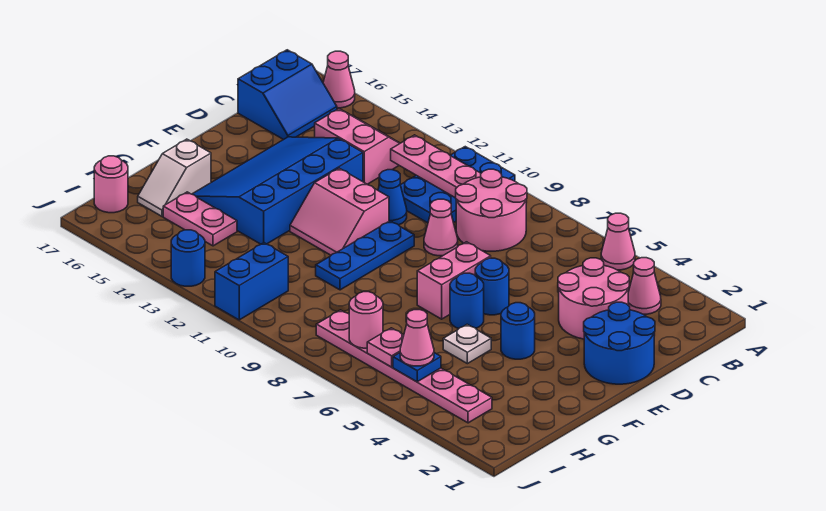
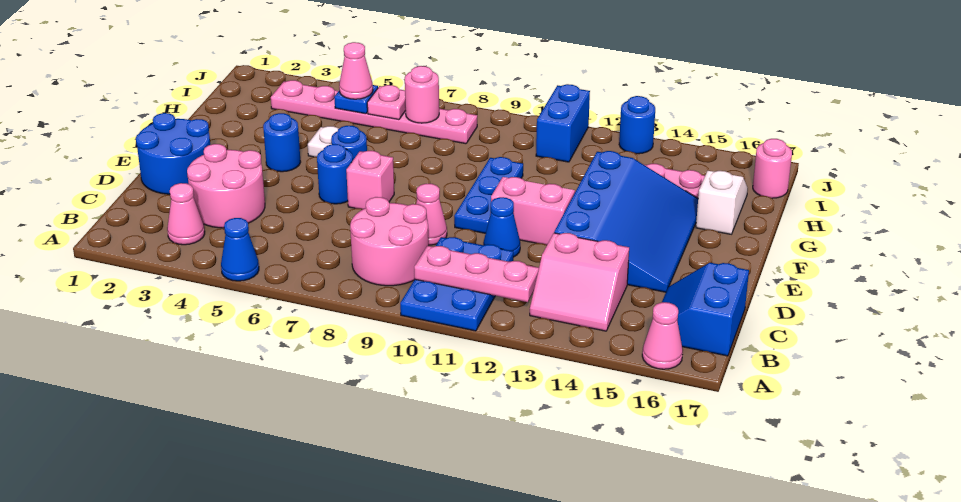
pink 1x1 cone [601,213,635,270] -> blue 1x1 cone [221,218,259,281]
pink 1x2 brick [417,242,491,319] -> pink 1x1 brick [346,151,394,209]

